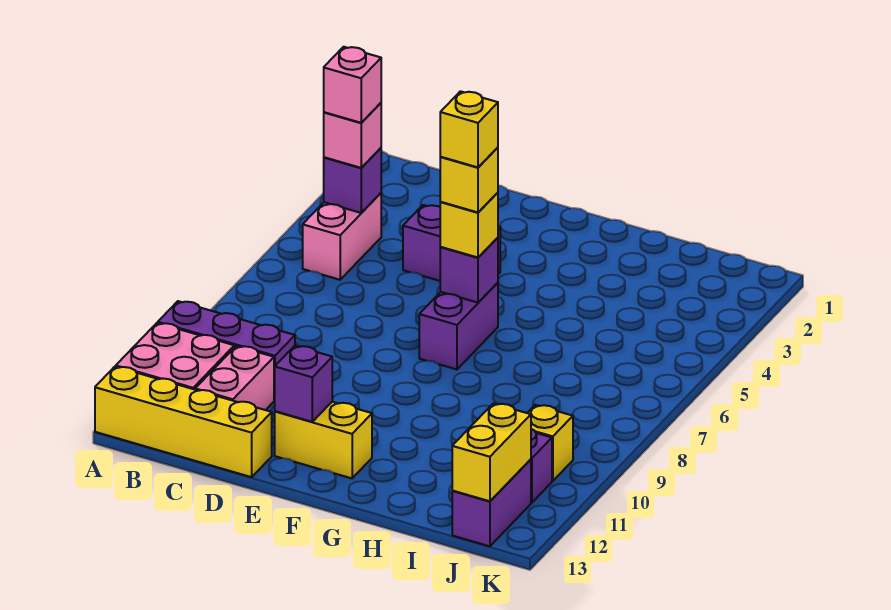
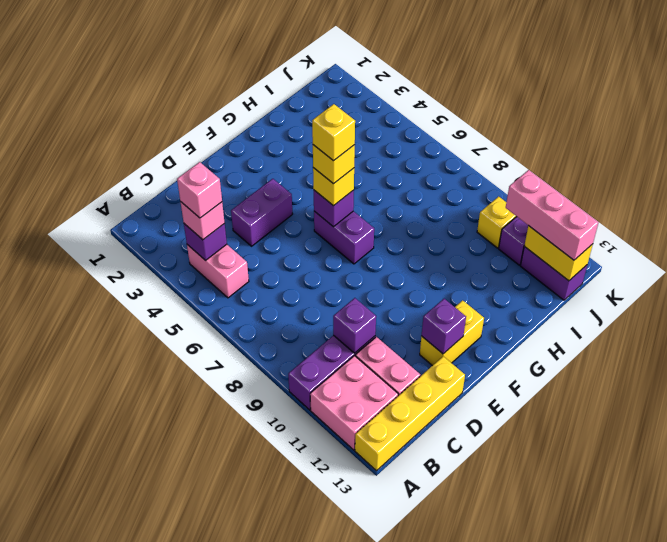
none -> purple 1x1 brick [333,298,376,353]
none -> pink 1x3 brick [506,170,598,260]

